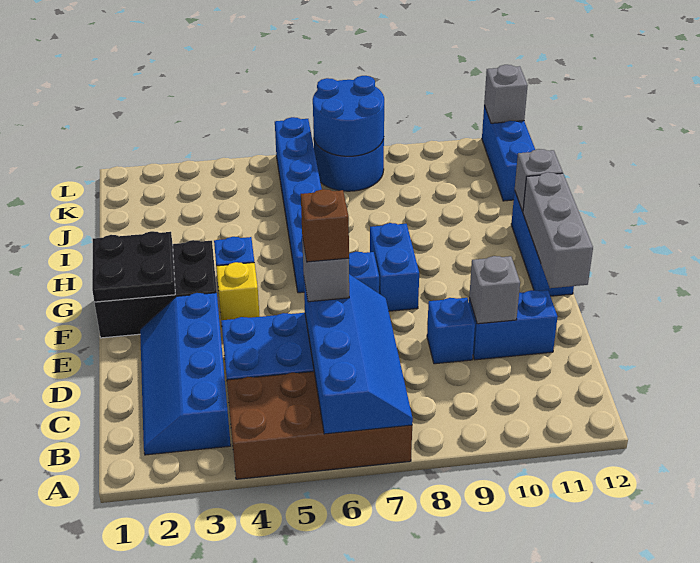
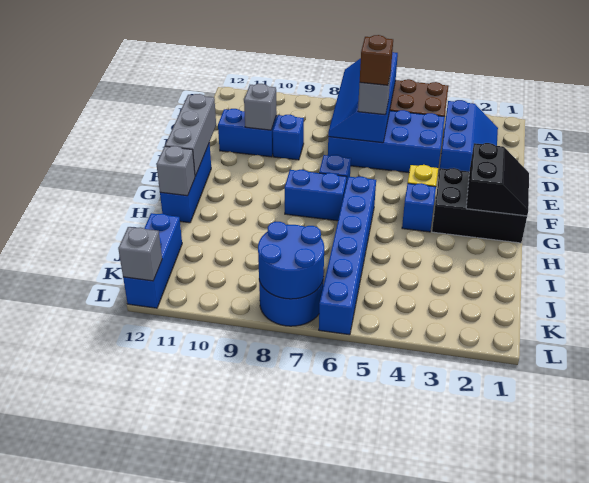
blue 2x4 slope [140,293,231,455] -> blue 2x3 slope [439,100,498,172]
black 2x2 plate [92,231,175,302] -> black 2x2 slope [466,143,529,216]
blue 1x2 brick [370,223,419,311] -> blue 1x2 brick turned to [285,170,347,221]

